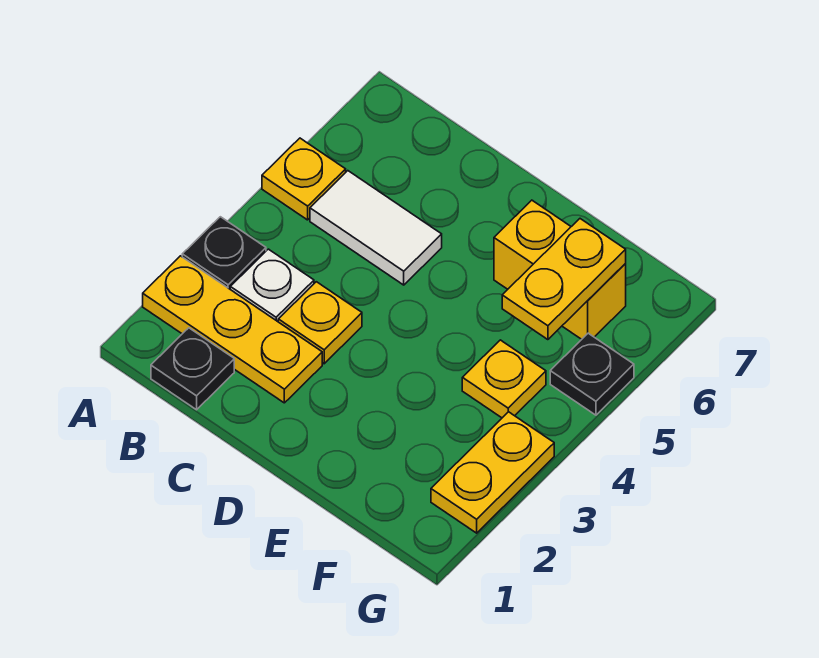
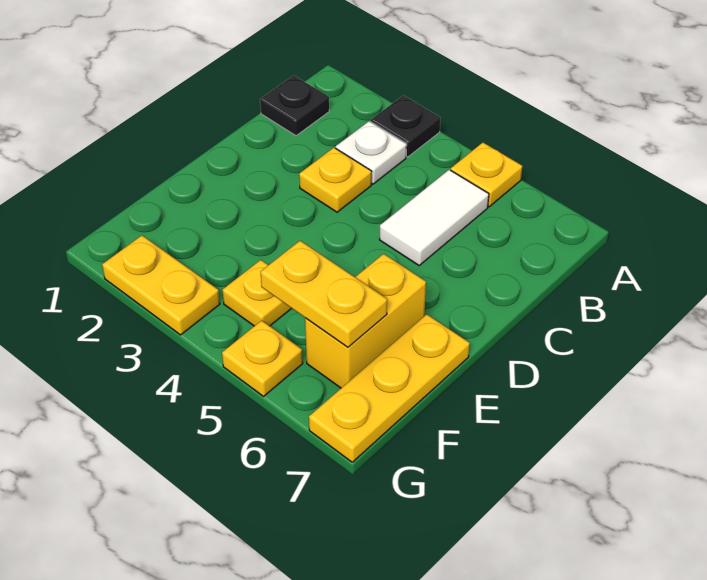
yellow 1x3 plate [143,256,322,403] -> yellow 1x3 plate moved to [309,314,470,462]
black 1x1 plate [550,333,634,415] -> yellow 1x1 plate [222,320,303,396]

